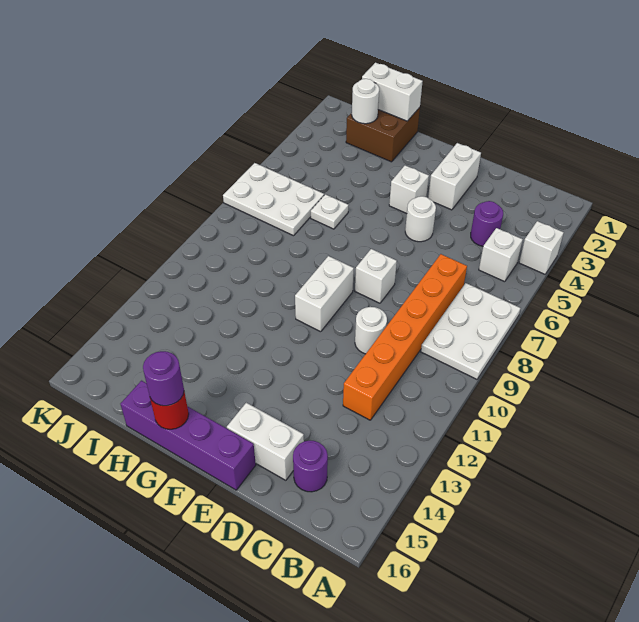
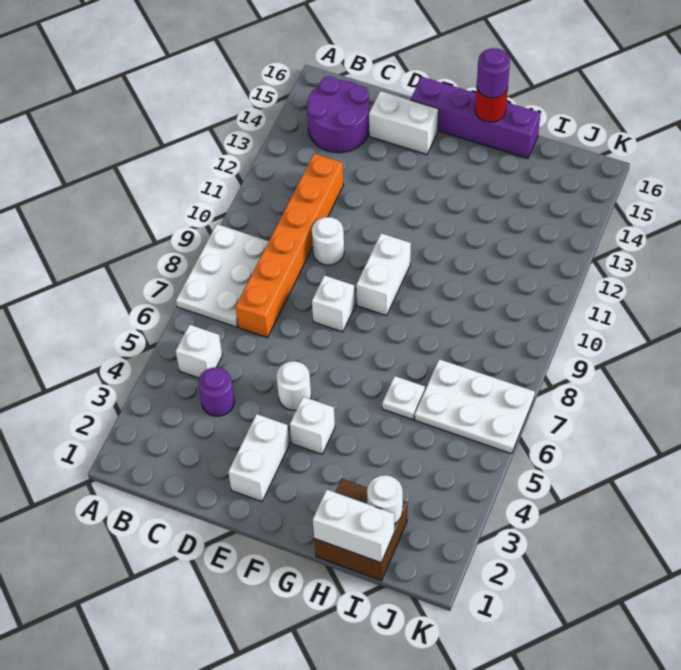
white 1x1 brick [519,221,564,274] -> none
purple 1x1 round brick [293,440,328,492] -> purple 2x2 round brick [307,77,370,153]

